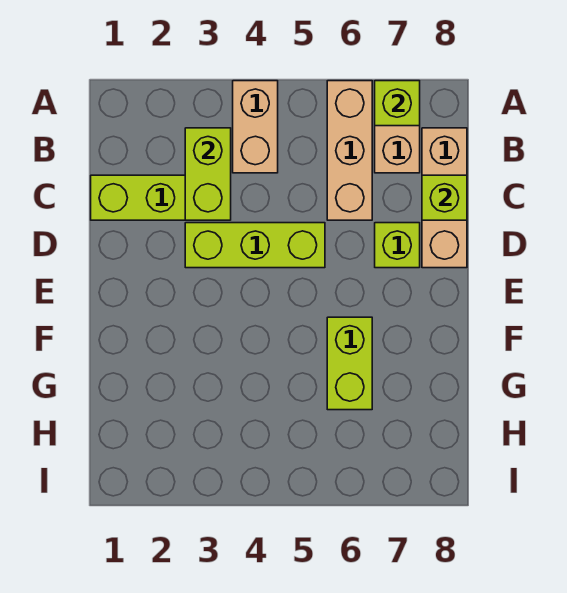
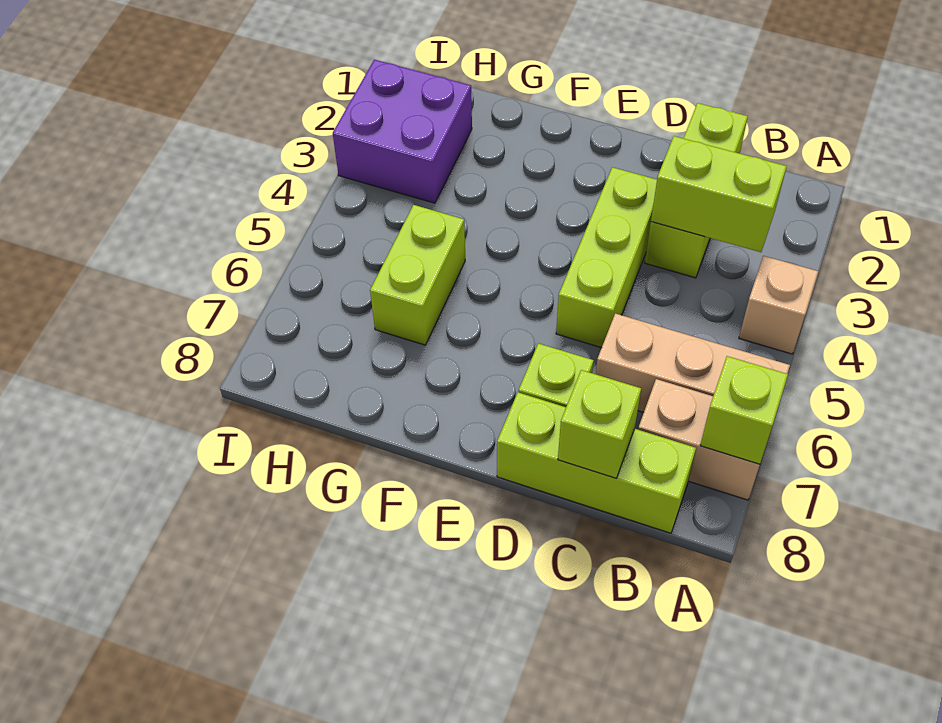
tan 1x2 brick [233,81,278,173] -> tan 1x1 brick [739,256,818,354]
tan 1x3 brick [422,128,467,268] -> lime 1x3 brick [497,392,696,533]
lime 1x2 brick [327,317,372,410] -> lime 1x2 brick turned to [370,205,465,345]
none -> purple 2x2 brick [333,60,472,203]

